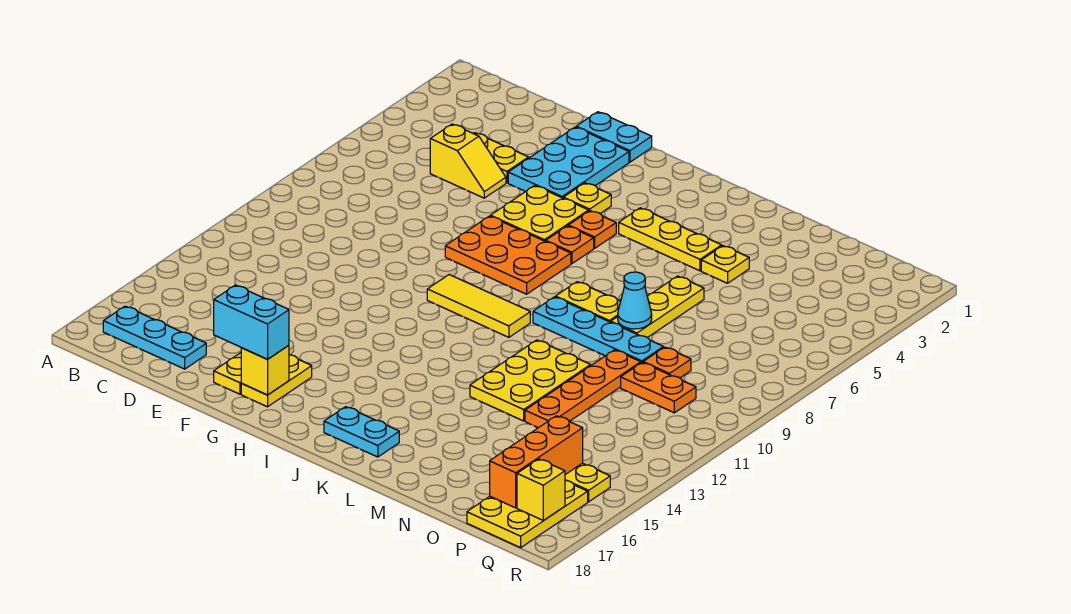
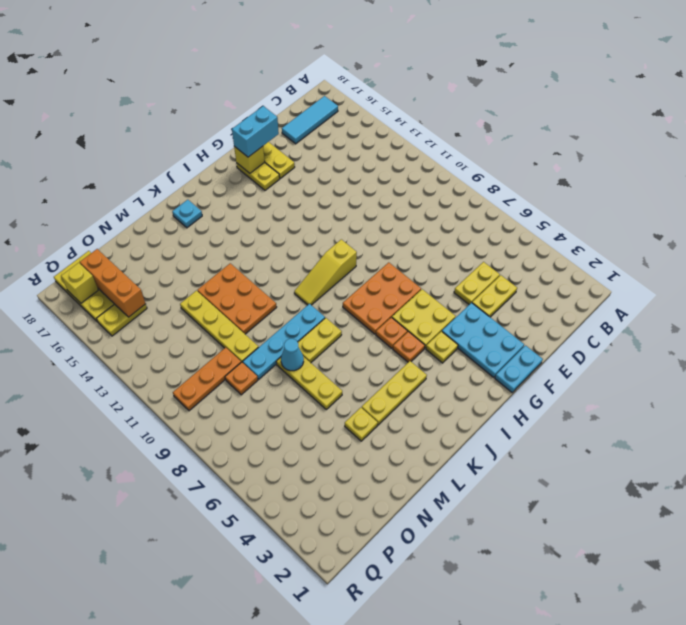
cyan 1x3 plate [103,306,206,369] -> cyan 1x3 tile [282,96,338,144]
yellow 1x2 slope [430,124,506,198] -> yellow 1x2 plate [454,262,500,304]
yellow 1x3 tile [427,275,530,337] -> yellow 1x3 slope [294,239,357,305]
cyan 1x2 plate [324,407,399,457] -> cyan 1x1 plate [172,200,202,228]
yellow 2x3 plate [470,340,591,421] -> orange 2x3 plate [197,263,277,334]
orange 1x4 plate [525,350,641,428] -> yellow 1x4 plate [180,291,259,363]
orange 1x2 plate [621,363,696,413] -> orange 1x3 plate [173,347,241,411]

